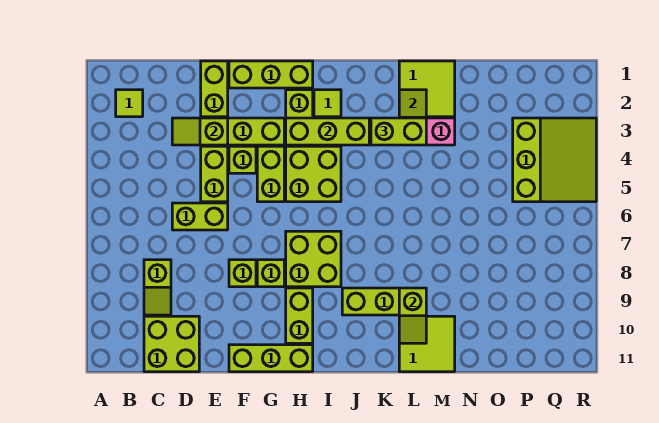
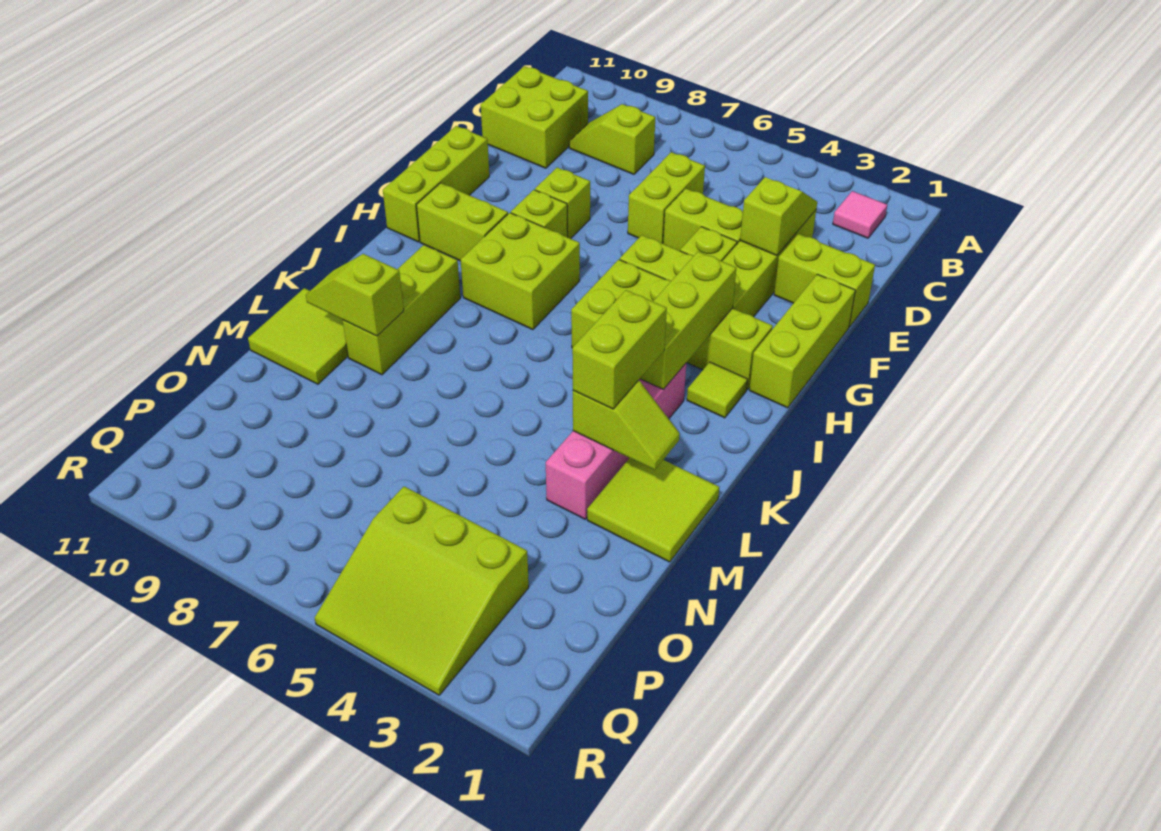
lime 1x1 tile [116,90,143,117] -> pink 1x1 tile [833,191,887,238]

